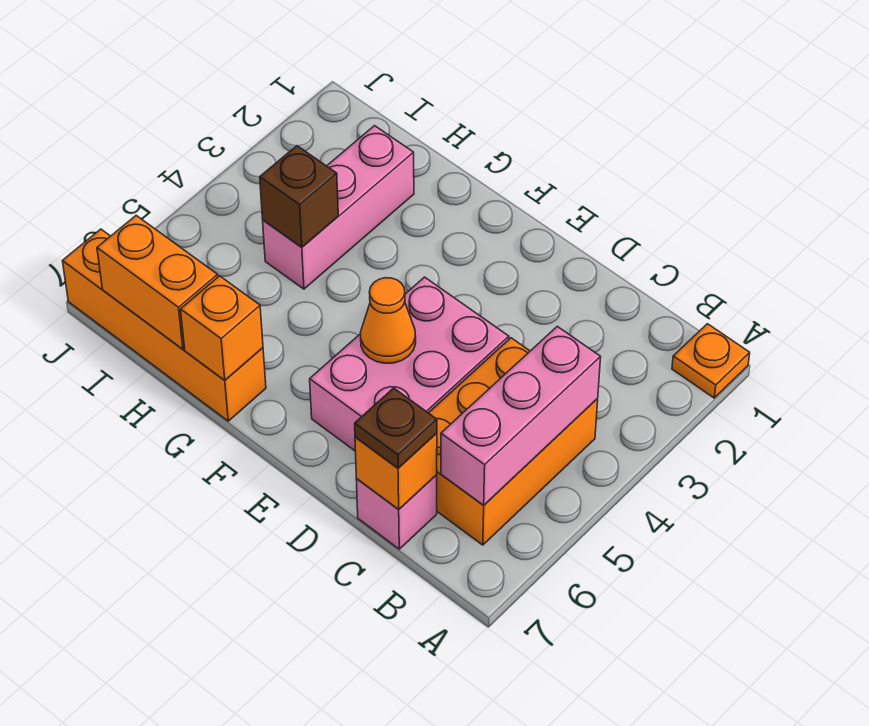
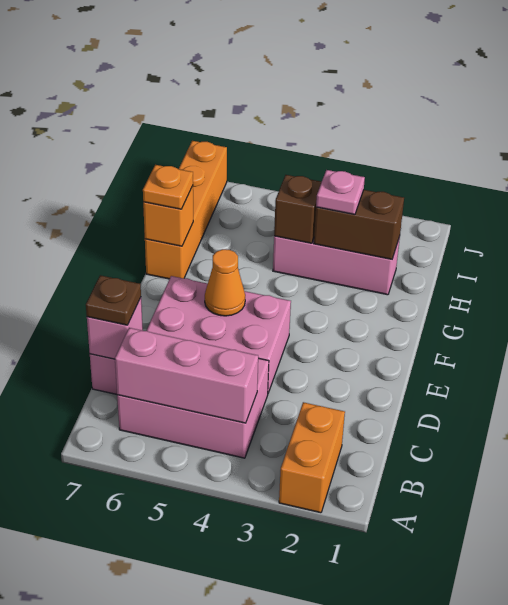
orange 1x1 plate [672,324,750,398] -> orange 1x1 plate moved to [143,165,193,209]
orange 2x3 brick [429,338,598,545] -> pink 2x3 brick [117,358,269,458]
orange 1x1 brick [355,433,437,510] -> pink 1x1 brick [87,298,143,359]
none -> brown 1x2 brick [314,190,404,259]
none -> pink 1x1 plate [316,170,365,214]
orange 1x2 brick [97,216,218,349] -> orange 1x2 brick moved to [279,402,345,513]

